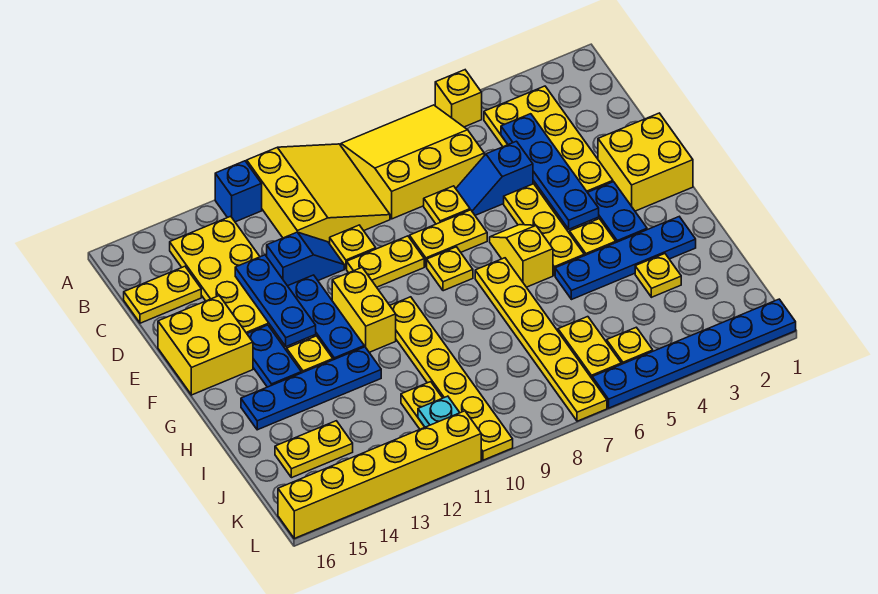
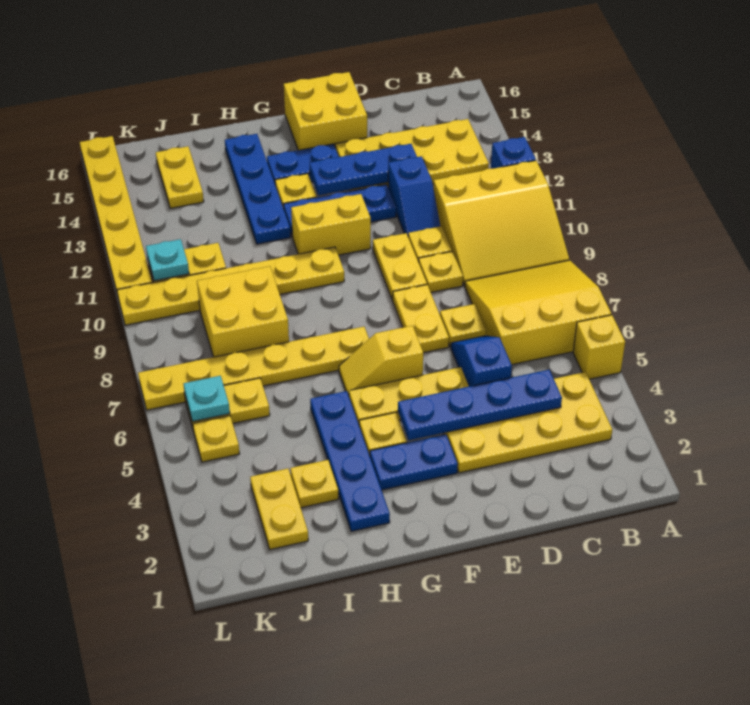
yellow 3x3 slope [341,105,484,219] -> yellow 3x3 slope turned to [465,260,611,365]
yellow 1x2 plate [124,266,201,323] -> yellow 1x2 plate moved to [250,469,308,550]
yellow 2x2 brick [598,113,693,211] -> yellow 2x2 brick moved to [197,266,289,357]
yellow 1x2 slope [490,225,553,287] -> yellow 1x2 slope turned to [339,326,423,395]
yellow 1x1 plate [427,247,473,291] -> yellow 1x1 plate moved to [419,252,463,292]
none -> cyan 1x1 plate [184,376,230,422]
blue 1x6 plate [592,299,796,408] -> none
yellow 1x6 brick [278,411,481,538] -> yellow 1x6 plate [80,136,152,295]

